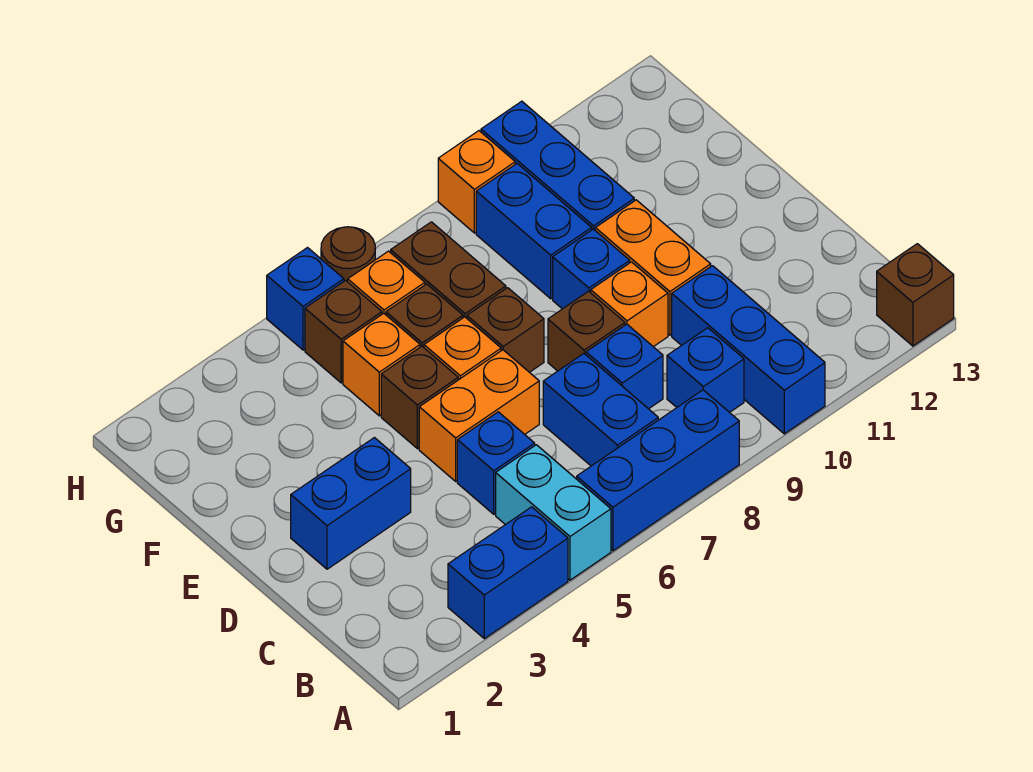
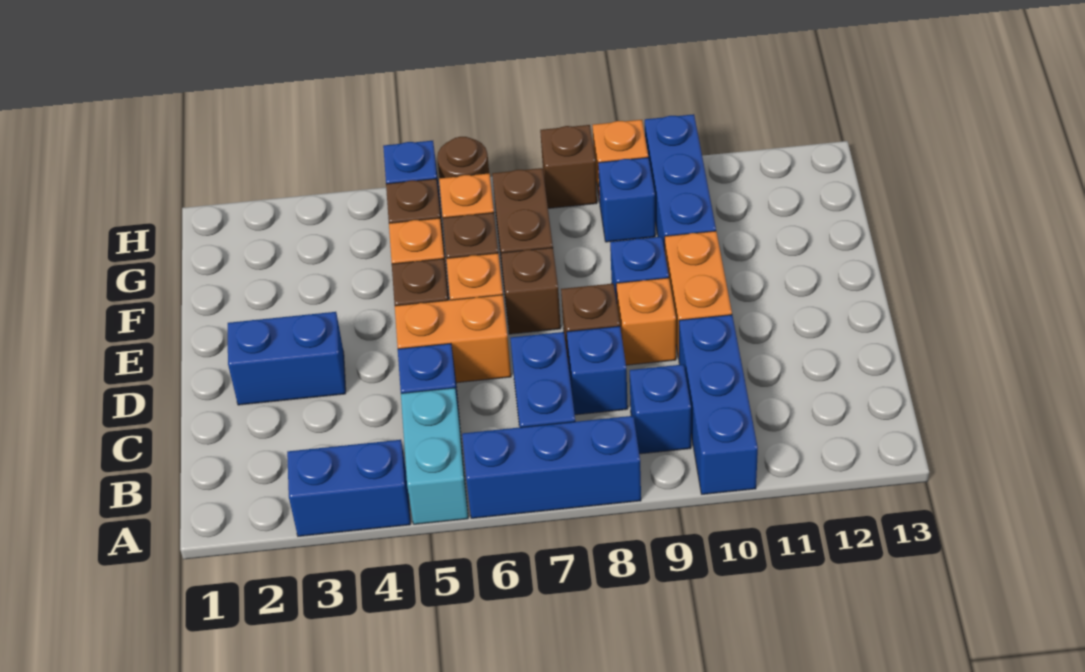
brown 1x1 brick [877,244,954,346] -> brown 1x1 brick moved to [540,125,597,208]
blue 1x2 brick [476,164,592,299] -> blue 1x1 brick [598,157,655,242]

